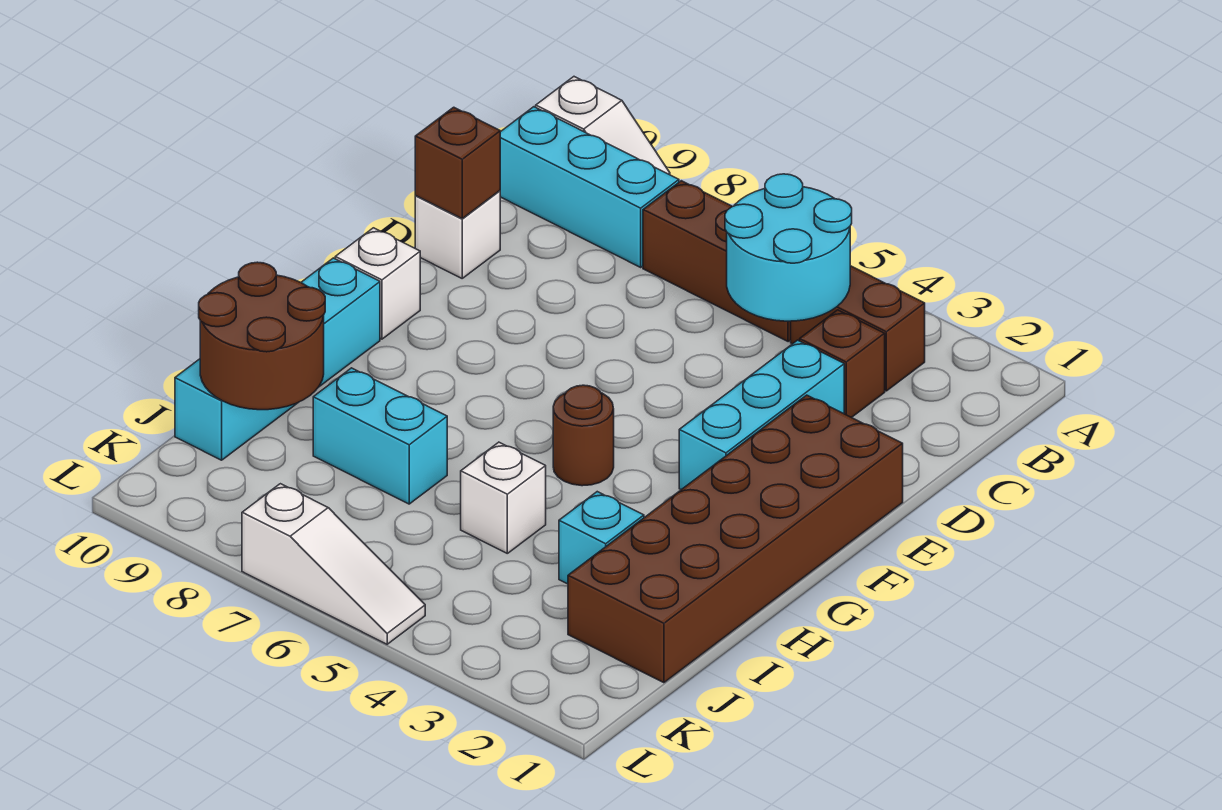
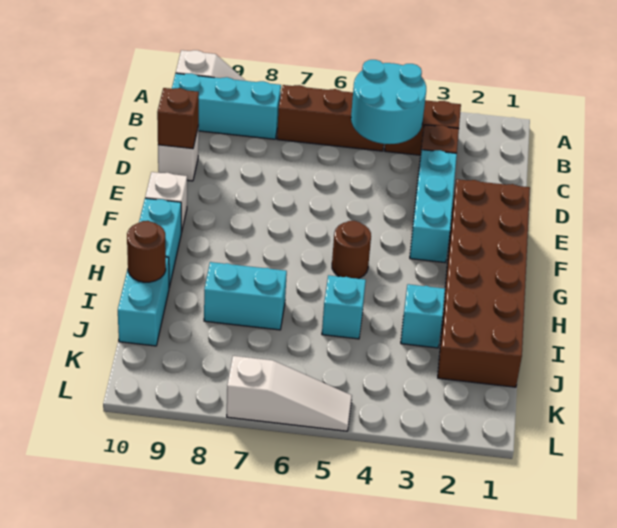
white 1x1 brick [461,442,546,553] -> cyan 1x1 brick [322,275,366,339]
brown 2x2 round brick [199,262,325,410] -> brown 1x1 round brick [127,221,166,282]

